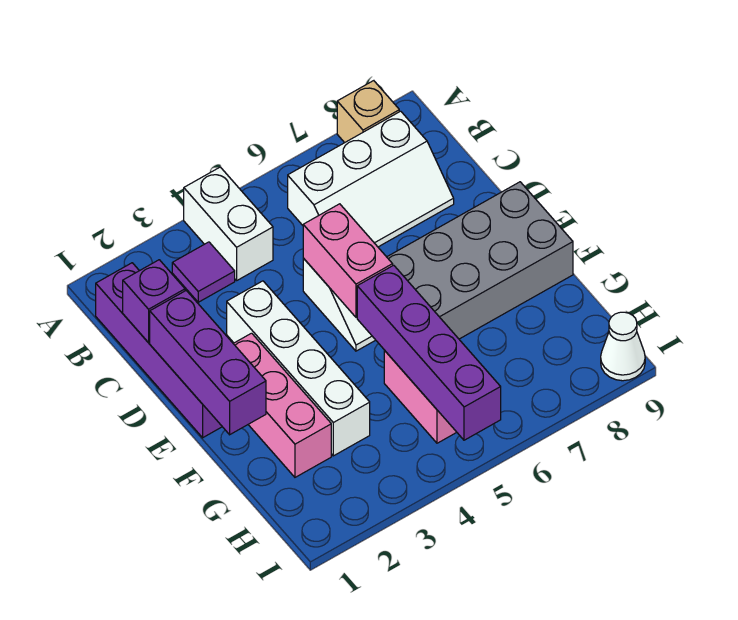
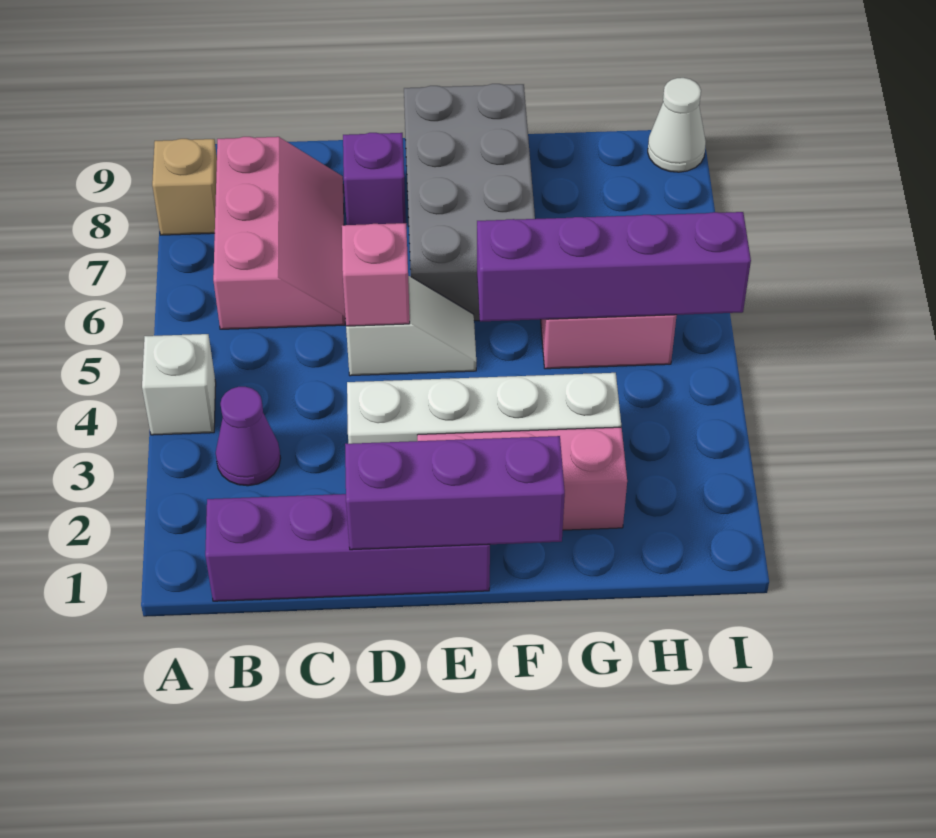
white 1x2 brick [184,167,273,280] -> white 1x1 brick [142,334,216,435]
purple 1x1 tile [172,242,235,302] -> purple 1x1 cone [216,387,281,486]
white 2x3 slope [288,111,454,247] -> pink 2x3 slope [213,137,345,329]
purple 1x1 brick [123,260,185,343] -> purple 1x1 brick moved to [343,133,406,225]
pink 1x2 brick [303,204,393,317] -> pink 1x1 brick [342,223,410,326]

